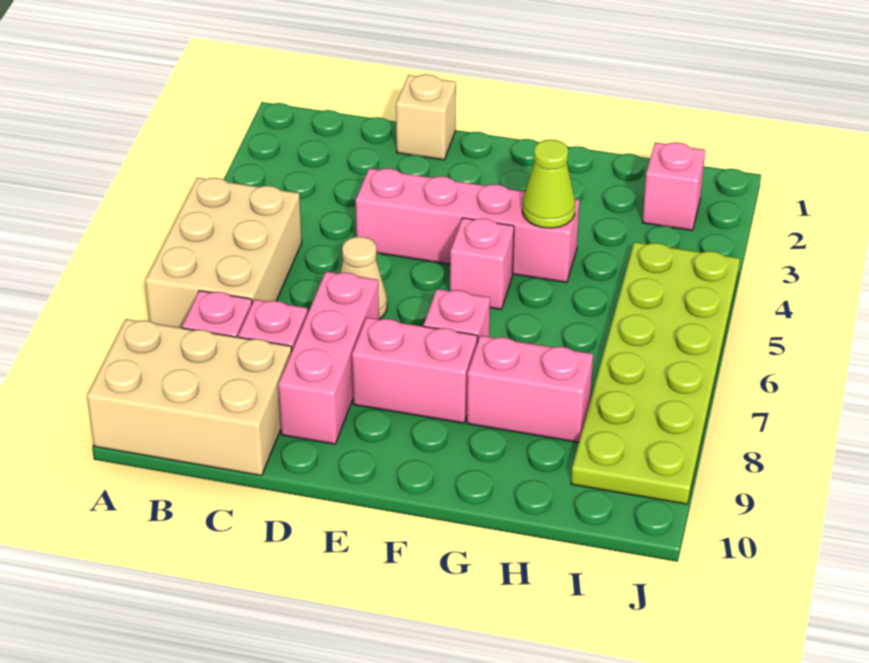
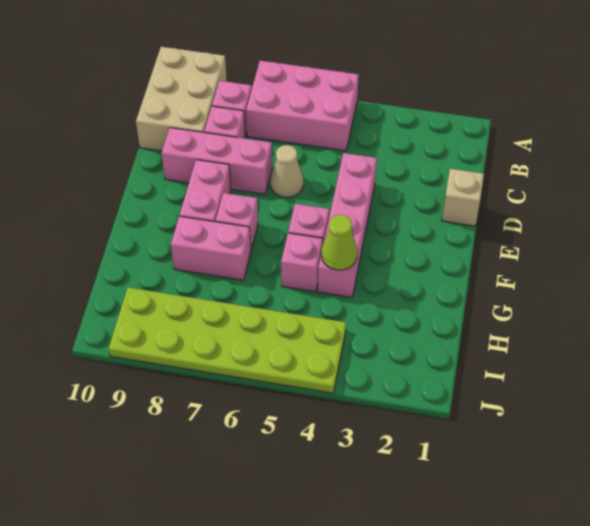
tan 2x3 brick [145,178,302,328] -> pink 2x3 brick [246,61,359,151]
pink 1x2 brick [467,336,593,442] -> pink 1x2 brick turned to [171,216,251,280]
pink 1x1 brick [642,142,705,230] -> pink 1x1 brick moved to [281,233,323,292]

